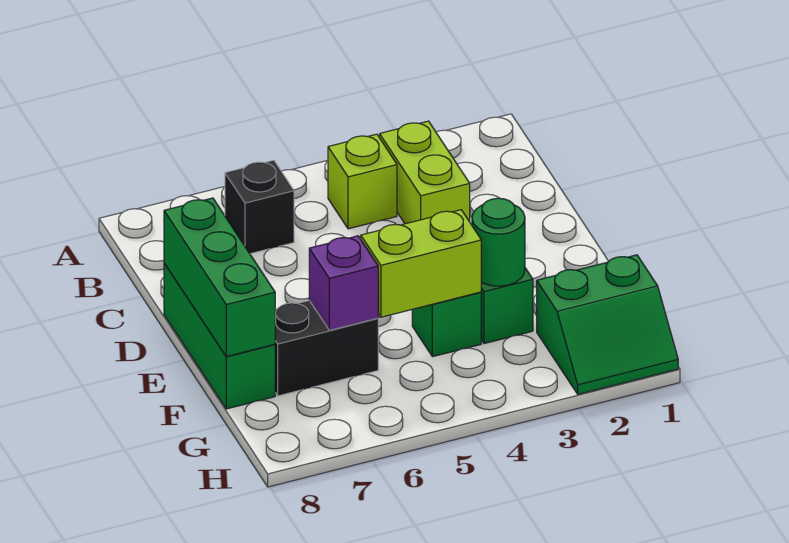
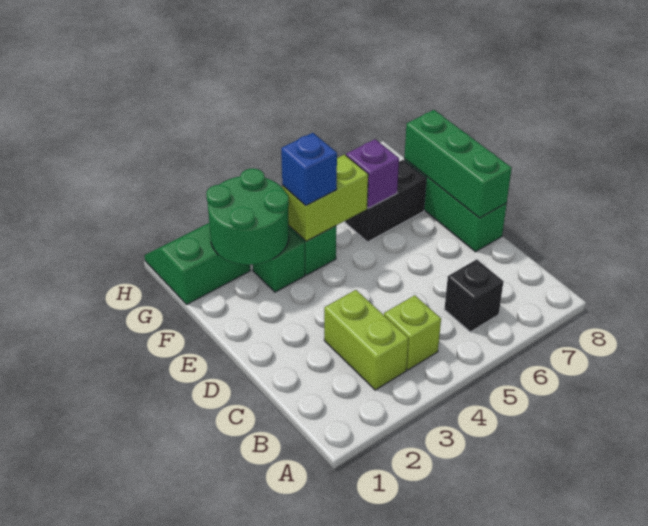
green 1x1 round brick [472,198,525,286] -> green 2x2 round brick [206,168,289,265]
none -> blue 1x1 brick [281,133,337,206]

